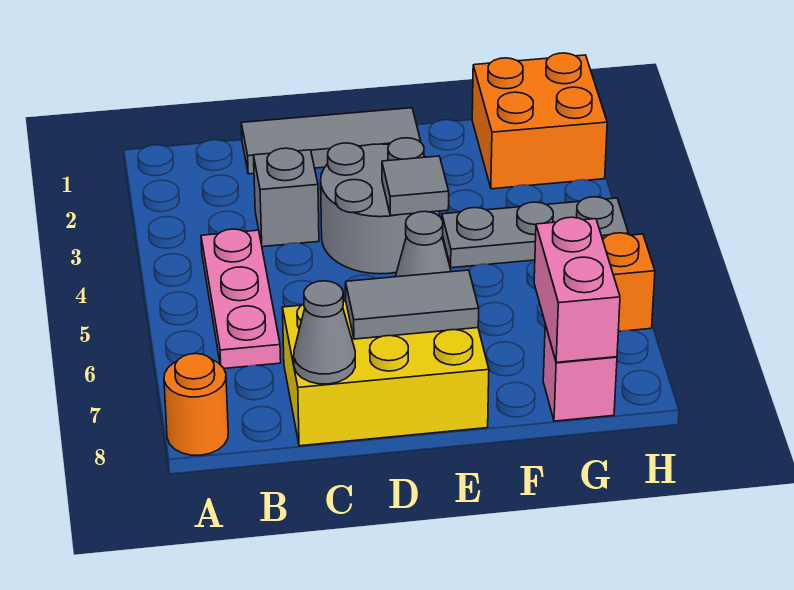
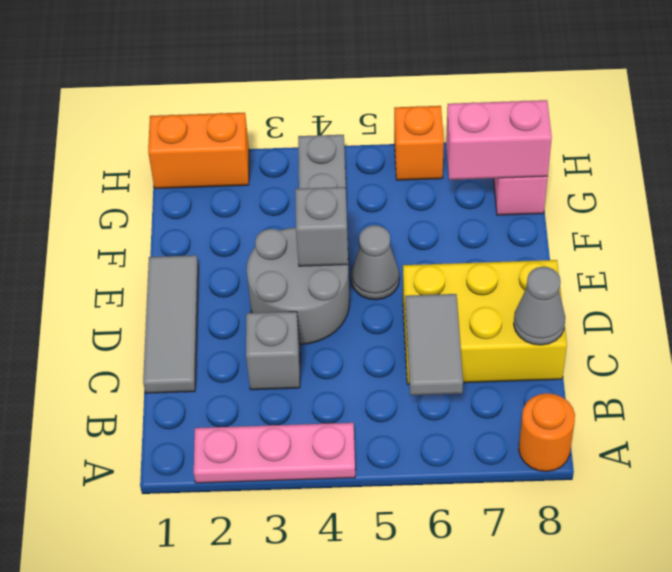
pink 1x3 plate [201,229,281,369] -> pink 1x3 plate moved to [194,423,355,483]
yellow 2x3 brick [282,301,489,446] -> yellow 2x3 brick turned to [403,260,567,384]
grey 1x2 tile [346,270,479,339] -> grey 1x2 tile moved to [405,294,463,395]
grey 1x1 tile [382,156,449,215] -> grey 1x1 brick [295,187,348,266]
orange 2x2 brick [472,53,607,189] -> orange 1x2 brick [148,113,249,189]

